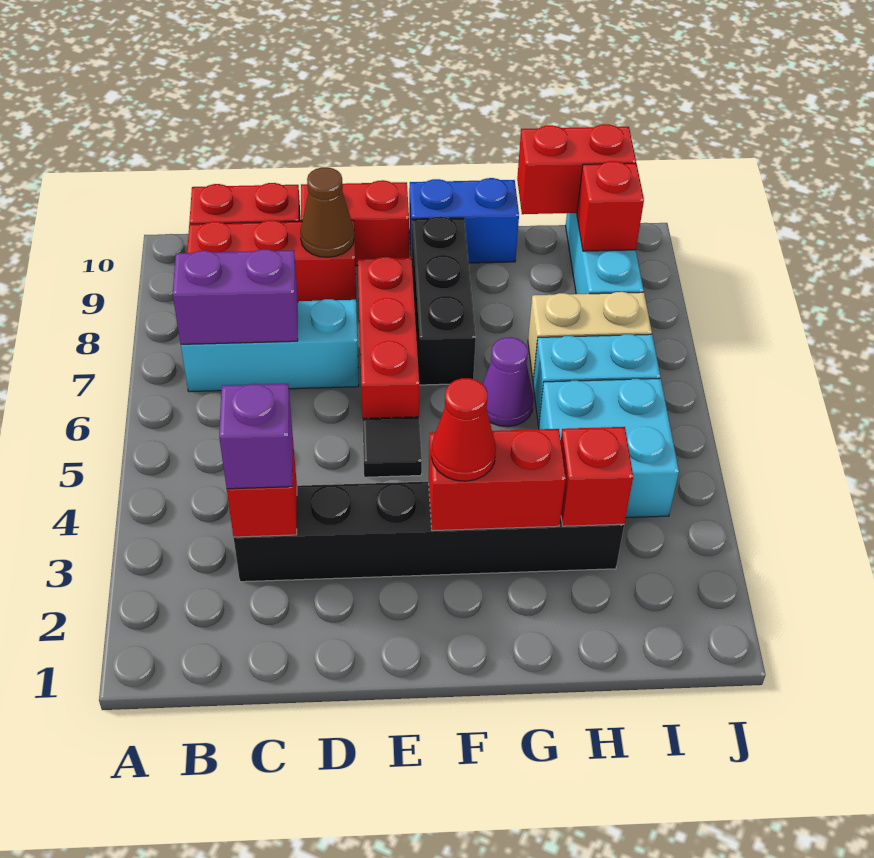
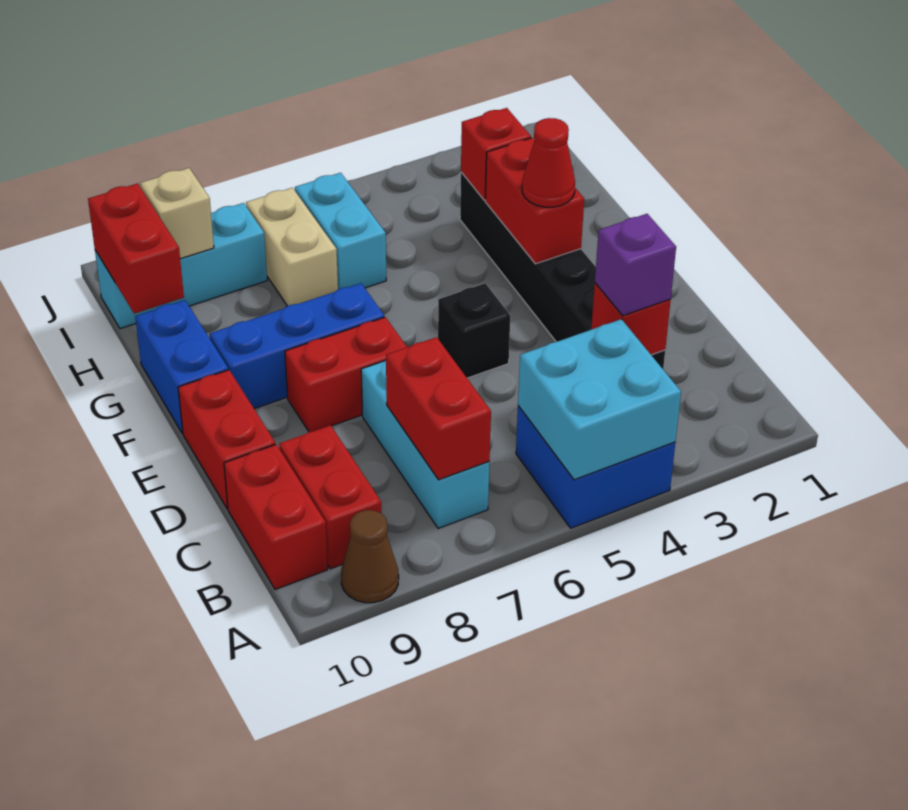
none -> blue 2x2 brick [516,406,675,528]
purple 1x2 brick [173,249,298,344] -> red 1x2 brick [386,337,491,480]
red 1x3 brick [187,220,356,301] -> red 1x2 brick [279,425,381,569]
brown 1x1 cone [300,167,354,257] -> brown 1x1 cone moved to [341,510,399,603]
black 1x1 tile [362,417,422,477] -> black 1x1 brick [438,283,510,378]
red 1x3 brick [358,257,419,418] -> red 1x2 brick [285,317,407,432]
black 1x3 brick [411,216,476,385] -> blue 1x3 brick [210,283,384,409]
purple 1x1 cone [483,337,534,427] -> none
cyan 2x2 brick [539,379,679,518] -> cyan 2x2 brick moved to [518,319,681,480]
red 1x1 brick [577,161,644,251] -> tan 1x1 brick [140,168,214,259]

